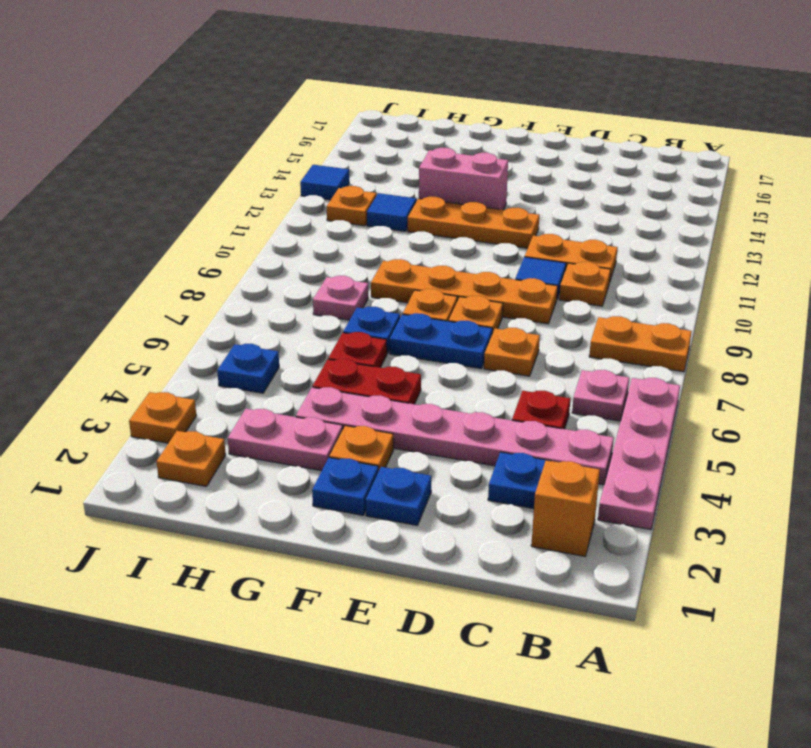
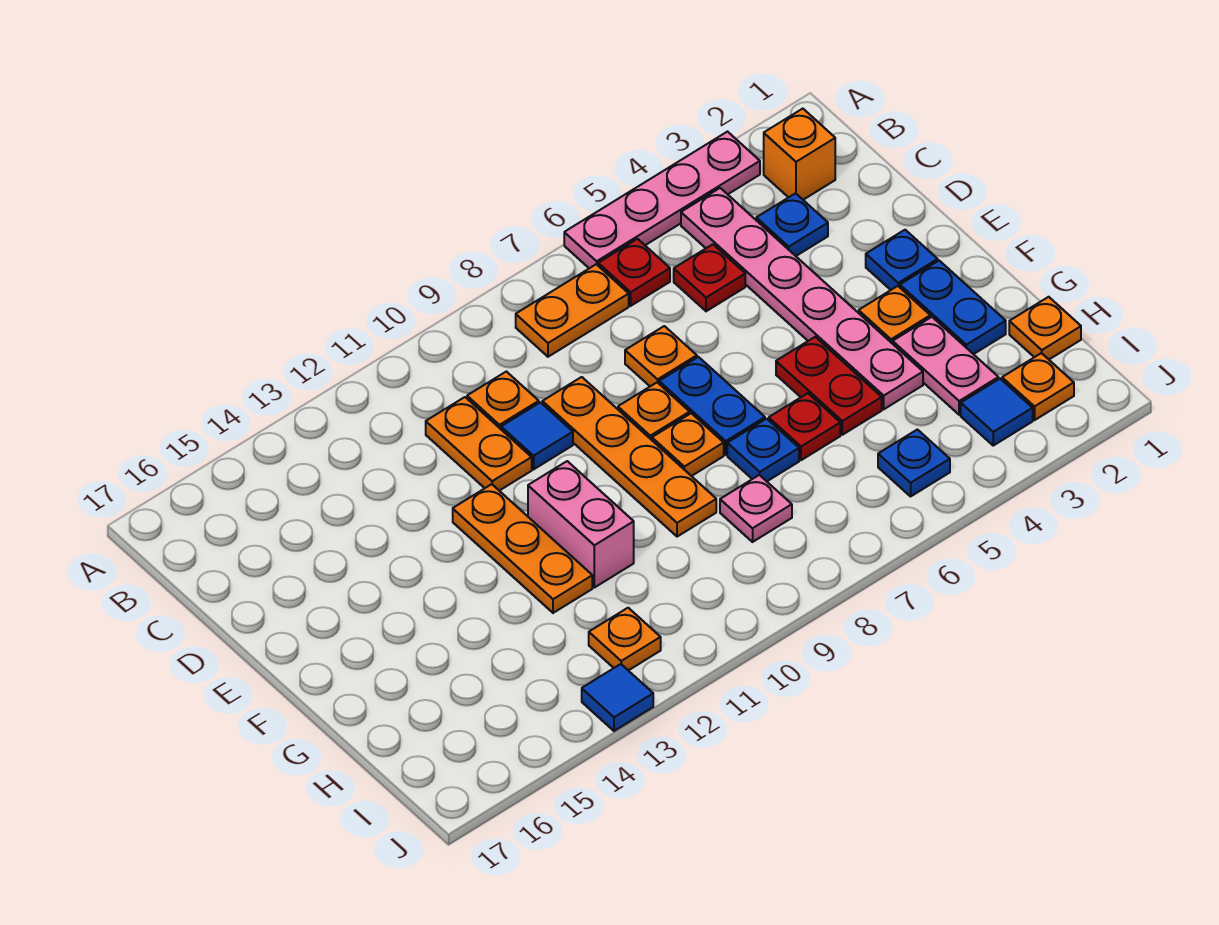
orange 1x2 plate [589,316,692,372] -> orange 1x2 plate turned to [516,264,629,357]
pink 1x1 plate [572,370,629,421] -> red 1x1 plate [598,239,670,306]
blue 1x1 plate [312,458,378,515] -> blue 1x2 plate [900,261,1006,354]
pink 1x2 brick [419,148,508,210] -> pink 1x2 brick moved to [528,461,634,588]
blue 1x1 tile [367,193,416,231] -> blue 1x1 tile moved to [961,379,1033,446]
orange 1x1 plate [129,392,196,443] -> orange 1x1 plate moved to [1009,297,1081,359]

